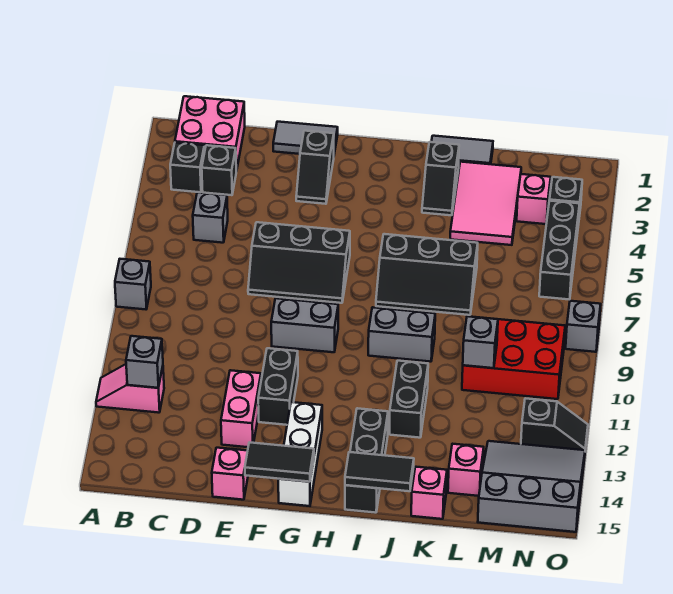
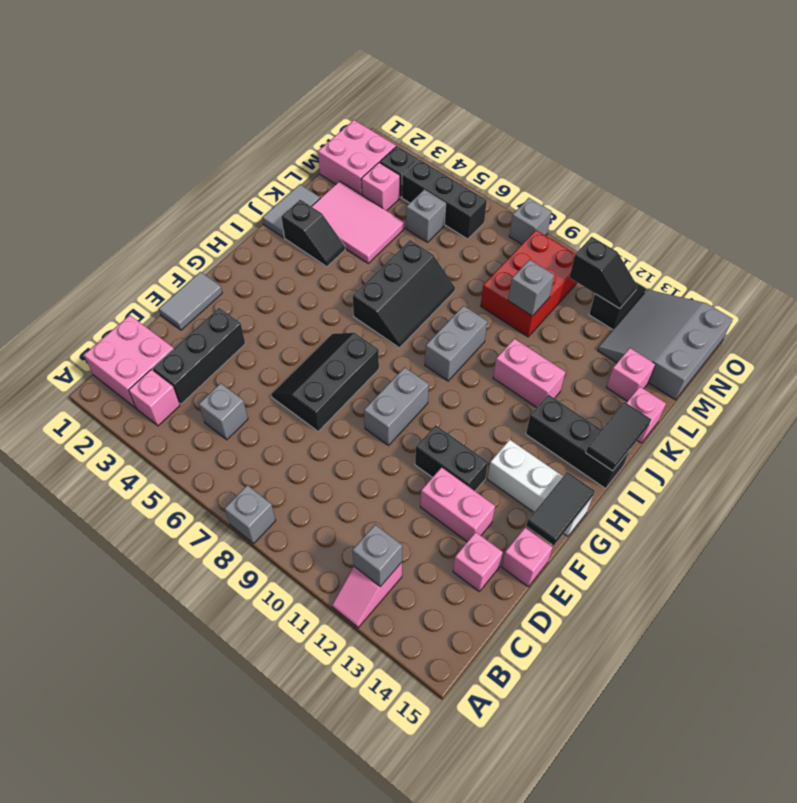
black 1x1 brick [170,143,205,192] -> pink 1x1 brick [129,370,180,426]
black 1x1 brick [202,145,236,195] -> black 1x3 brick [152,308,245,404]
none -> pink 1x1 brick [453,532,503,592]
black 2x3 slope [248,222,350,303] -> black 2x3 slope turned to [271,333,379,431]
black 1x2 slope [296,131,334,204] -> black 1x2 slope moved to [569,237,637,309]
black 1x2 brick [390,361,428,438] -> pink 1x2 brick [493,339,566,407]
none -> pink 2x2 brick [318,120,396,195]
none -> grey 1x1 brick [406,190,446,242]

